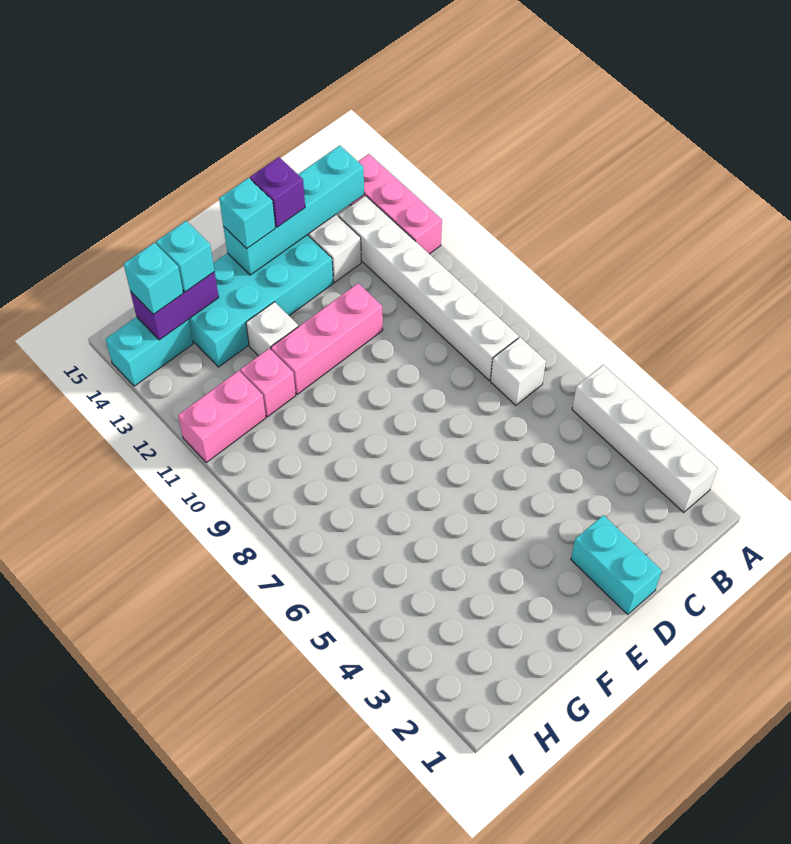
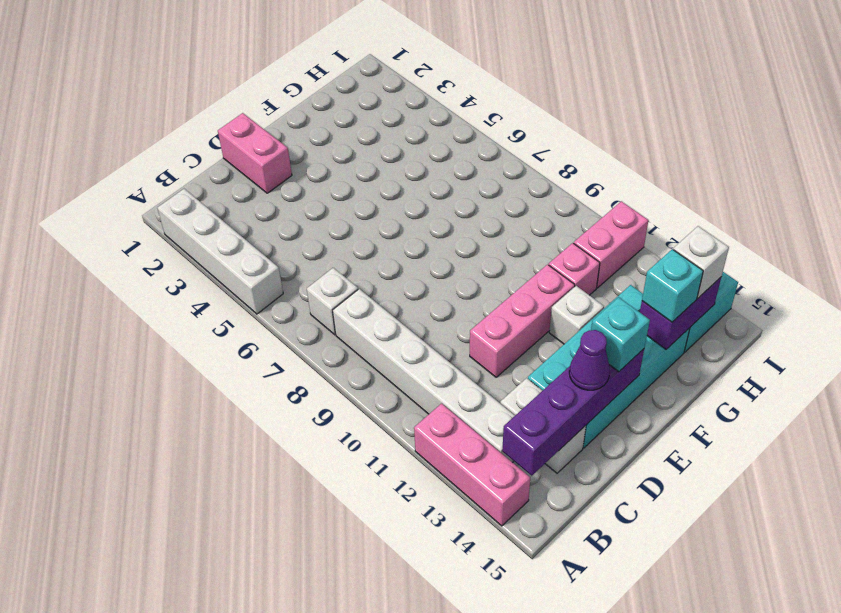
cyan 1x4 brick [223,145,364,275] -> purple 1x4 brick [502,349,644,476]
cyan 1x2 brick [571,515,662,614] -> pink 1x2 brick [218,113,292,193]
purple 1x1 brick [250,157,305,227] -> purple 1x1 cone [569,330,610,390]
cyan 1x1 brick [124,243,183,314] -> white 1x1 brick [673,226,729,298]

